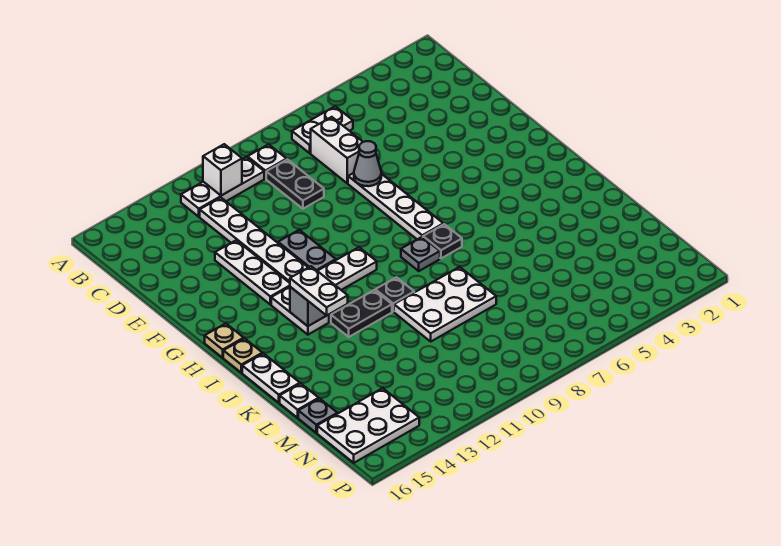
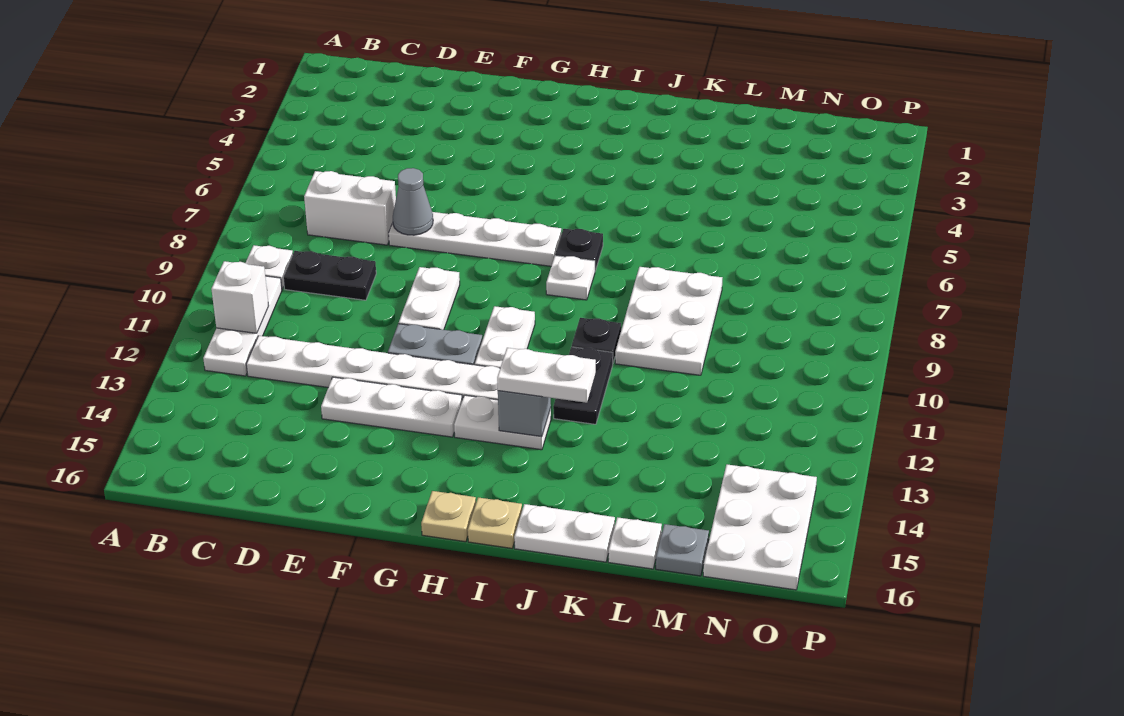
white 1x2 plate [292,106,353,153] -> white 1x2 plate moved to [399,267,460,330]
grey 1x1 plate [401,237,440,271] -> white 1x1 plate [546,256,595,300]

